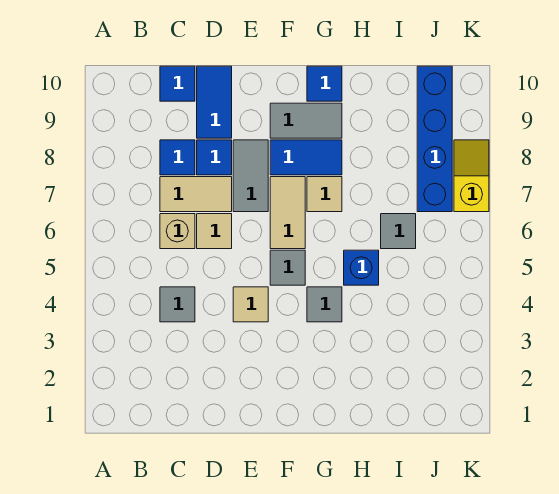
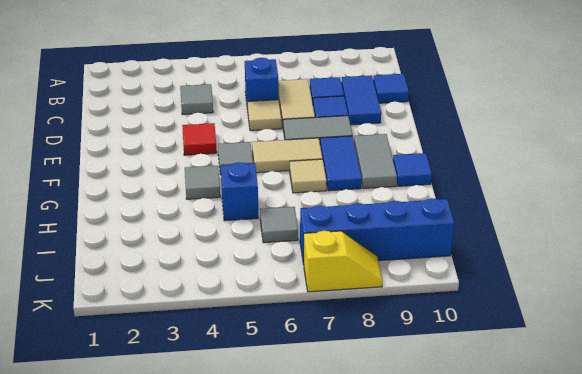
tan 1x1 brick [160,214,195,249] -> blue 1x1 brick [245,58,279,110]
blue 1x2 tile [197,66,232,138] -> blue 1x2 tile turned to [341,75,381,125]
tan 1x1 tile [233,287,268,322] -> red 1x1 tile [182,123,217,155]

